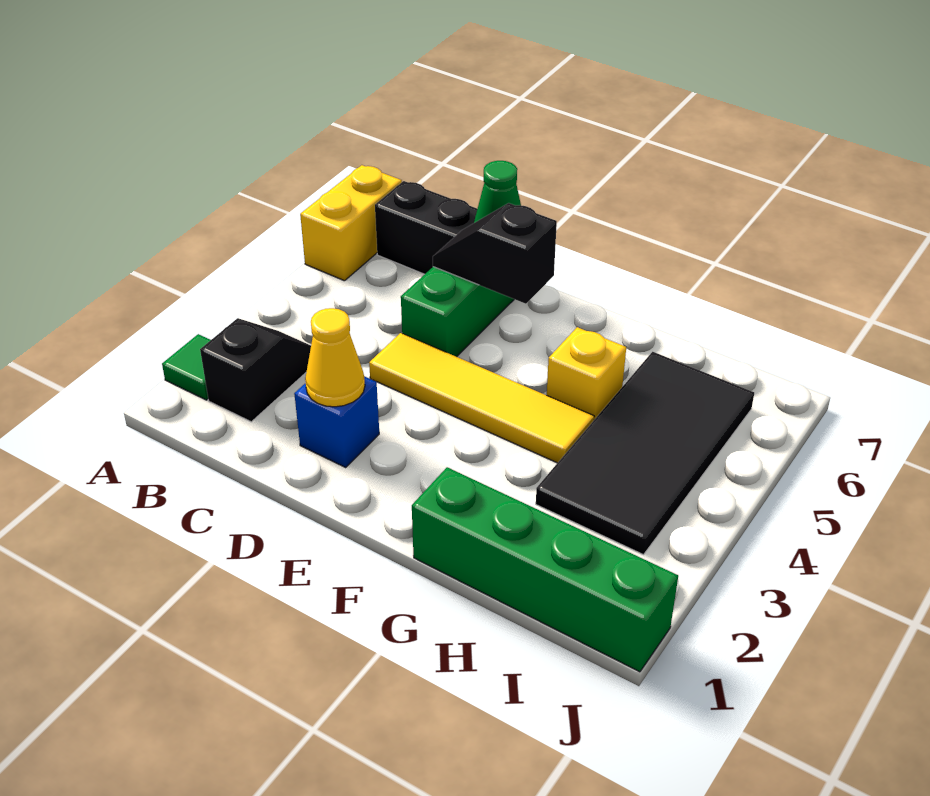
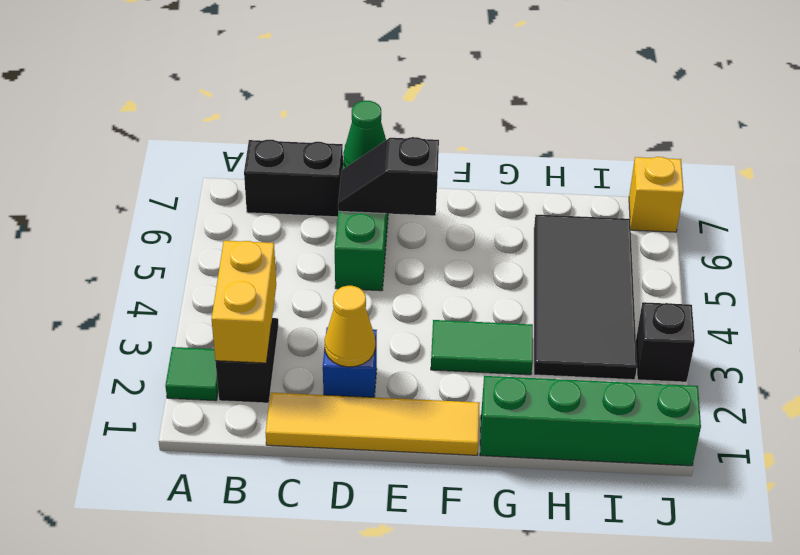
yellow 1x2 brick [300,165,402,281] -> yellow 1x2 brick moved to [212,241,276,363]
yellow 1x4 tile [369,333,594,463] -> yellow 1x4 tile moved to [266,393,480,455]
none -> green 1x2 tile [431,320,533,375]
yellow 1x1 brick [547,327,626,420] -> yellow 1x1 brick moved to [629,157,684,232]
none -> black 1x1 brick [636,302,695,382]

